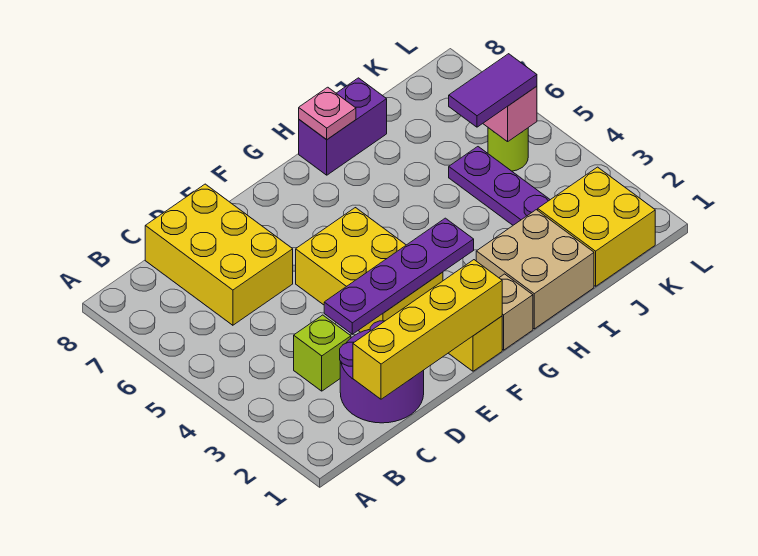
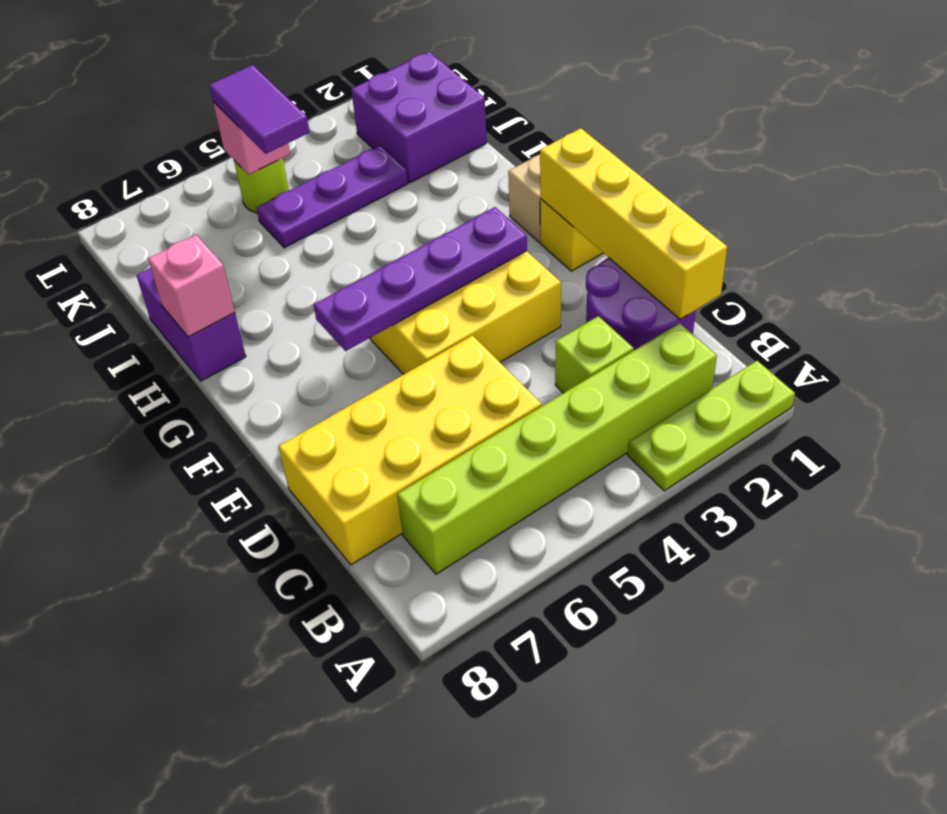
none -> lime 1x3 plate [628,361,795,491]
none -> lime 1x6 brick [397,323,717,574]
yellow 2x3 brick [145,184,293,325] -> yellow 2x4 brick [279,335,542,565]
purple 1x4 plate [324,218,474,334] -> purple 1x4 plate turned to [314,207,527,351]
tan 2x2 brick [476,210,594,329] -> none
pink 1x1 plate [299,87,356,140] -> pink 1x1 brick [148,235,235,337]
yellow 2x2 brick [538,167,655,286] -> purple 2x2 brick [351,51,487,183]

